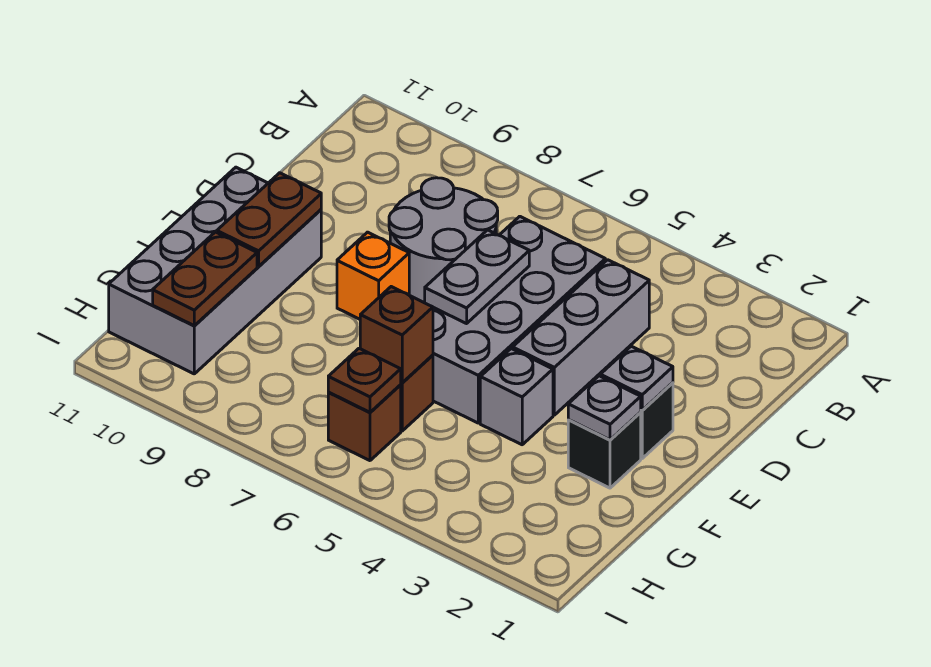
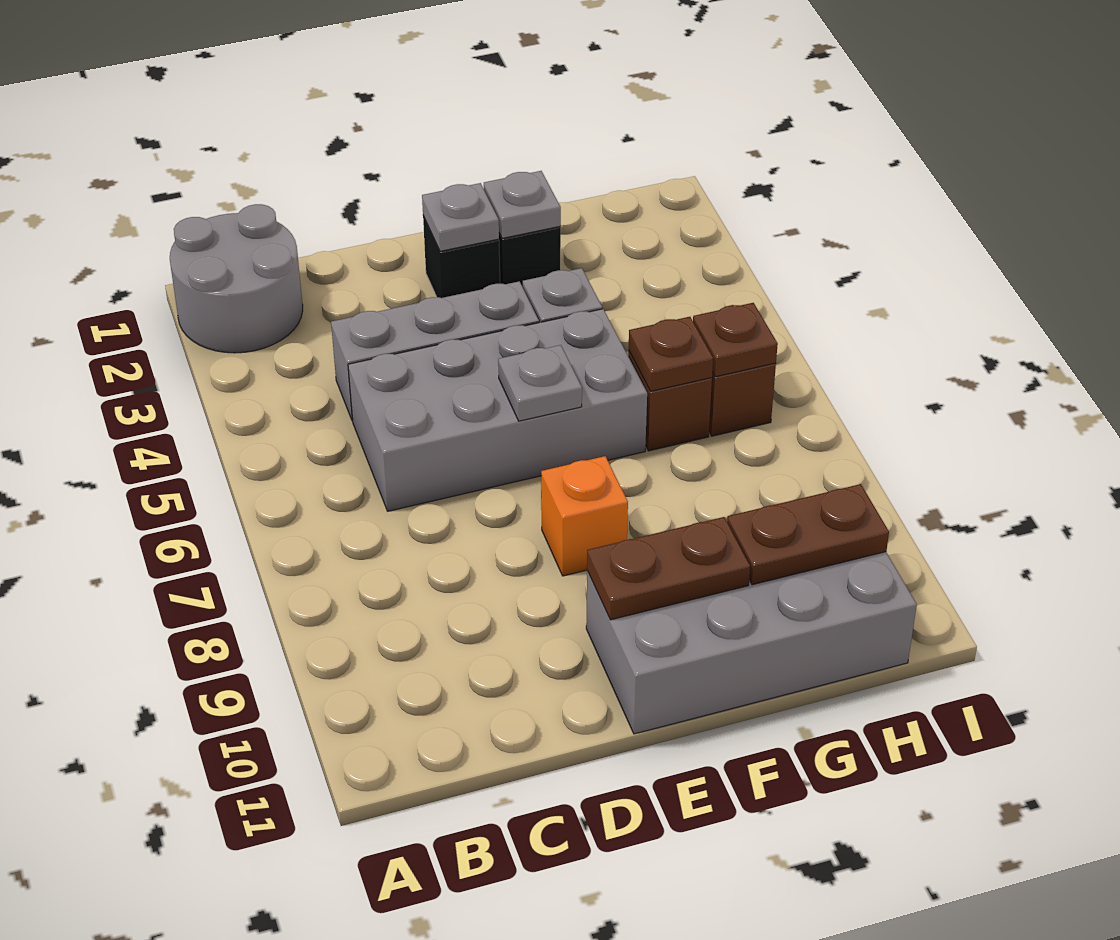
grey 2x2 round brick [389,178,498,303] -> grey 2x2 round brick moved to [170,204,303,353]
grey 1x2 plate [425,230,529,324] -> grey 1x1 plate [498,345,582,421]
brown 1x1 brick [360,287,433,383] -> brown 1x1 plate [629,317,713,391]

